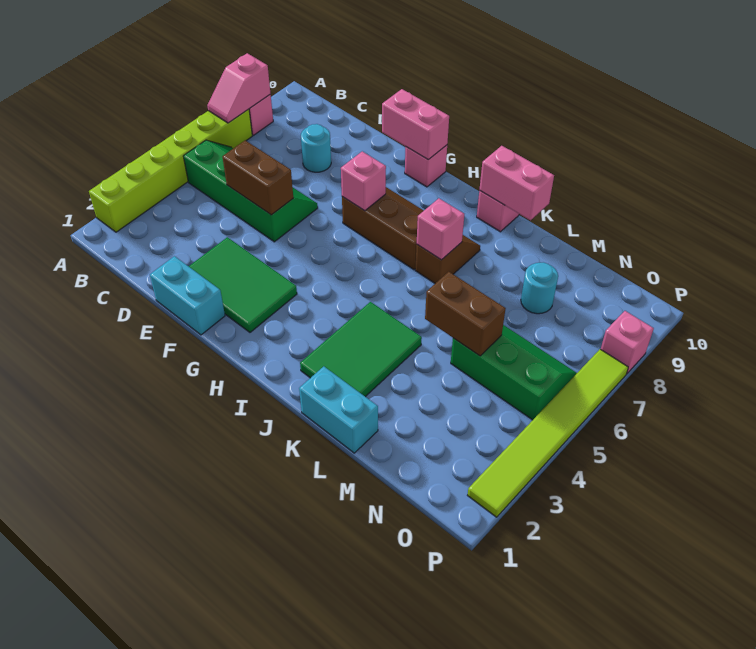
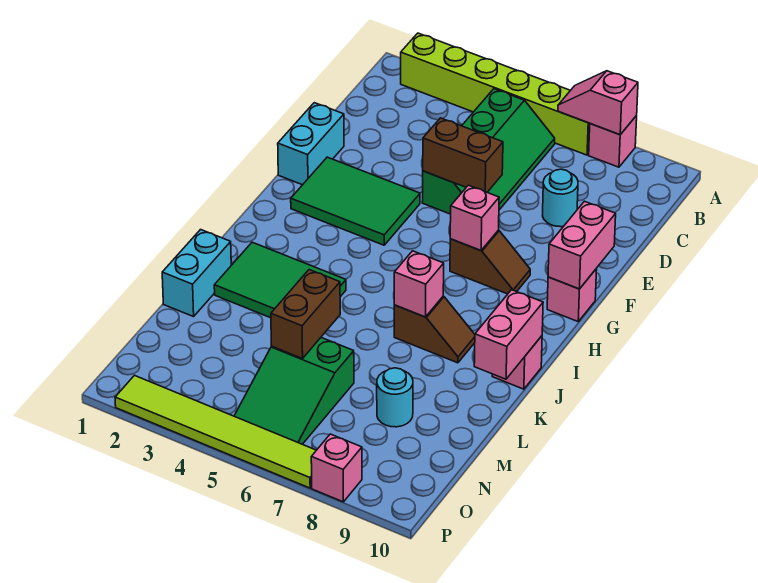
brown 1x2 brick [223,140,293,215] -> brown 1x2 brick turned to [423,118,503,192]
green 2x3 tile [189,237,297,332] -> green 2x3 tile turned to [291,157,420,245]
brown 2x3 slope [342,187,424,270] -> brown 1x2 slope [450,230,530,294]
green 2x3 slope [451,325,577,420] -> green 2x3 slope turned to [234,338,354,444]

